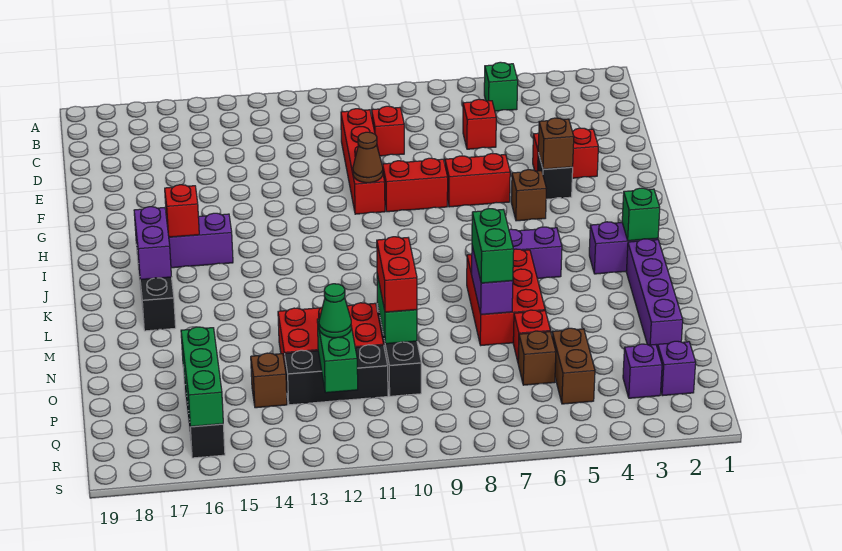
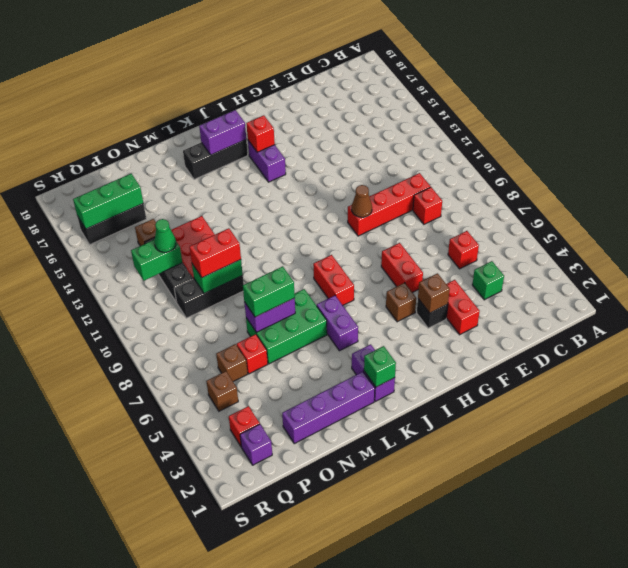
green 1x1 brick [484,62,518,111] -> green 1x1 brick moved to [472,261,504,300]
red 1x2 brick [383,158,448,212] -> red 1x2 brick moved to [313,255,354,305]
red 2x3 brick [467,249,545,345] -> green 2x3 brick [246,289,327,364]
brown 1x2 brick [552,328,595,404] -> brown 1x1 brick [206,371,238,411]
purple 1x1 brick [623,344,662,398] -> red 1x1 brick [229,406,260,446]

